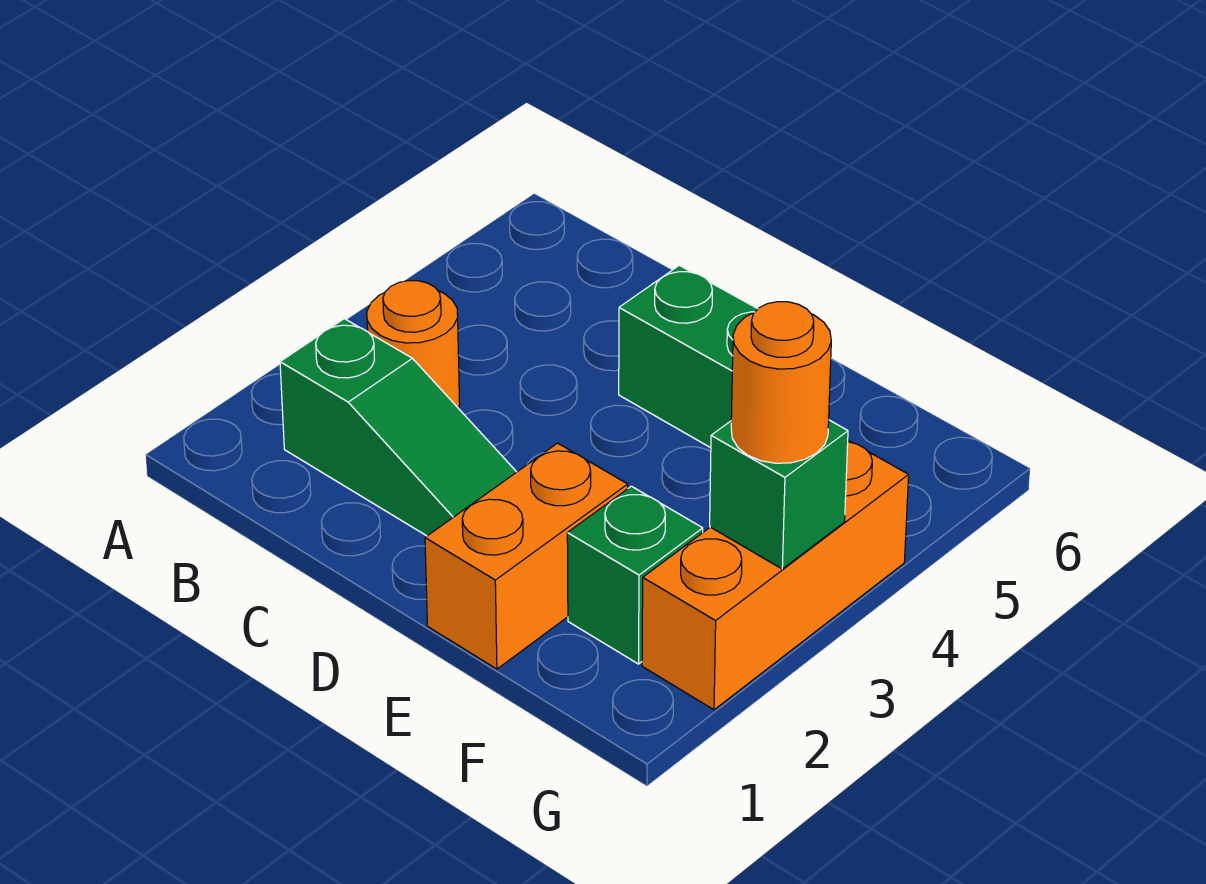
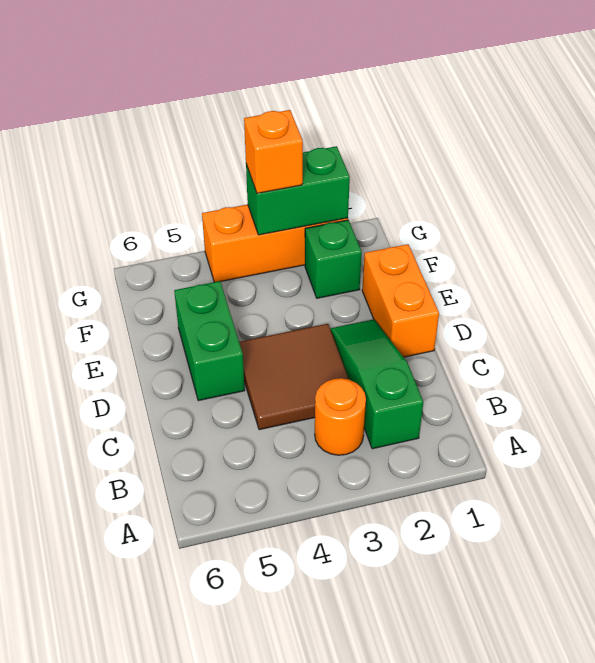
none -> brown 2x2 tile [239,324,349,430]
orange 1x2 brick [425,443,628,669] -> orange 1x2 brick turned to [362,244,439,357]
green 1x1 brick [710,420,848,569] -> green 1x2 brick [246,146,350,235]
orange 1x1 round brick [731,302,831,463] -> orange 1x1 brick [244,110,303,193]

